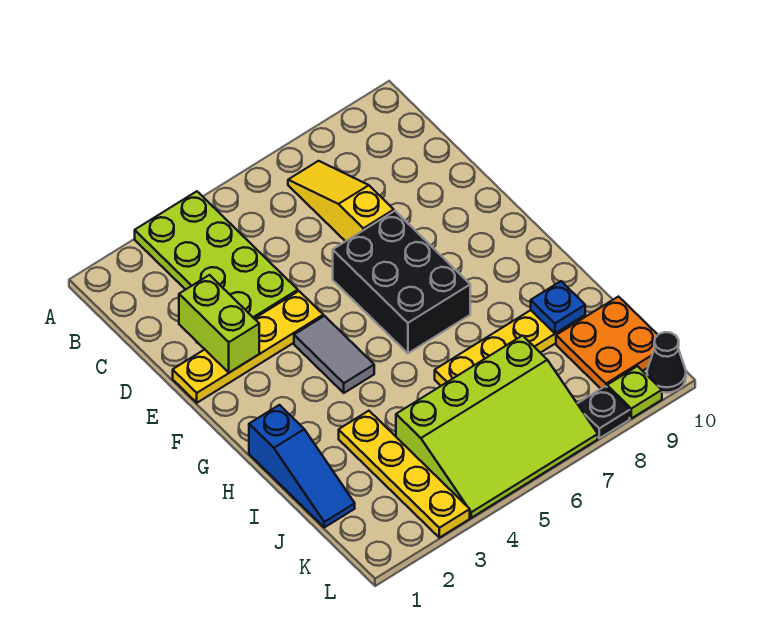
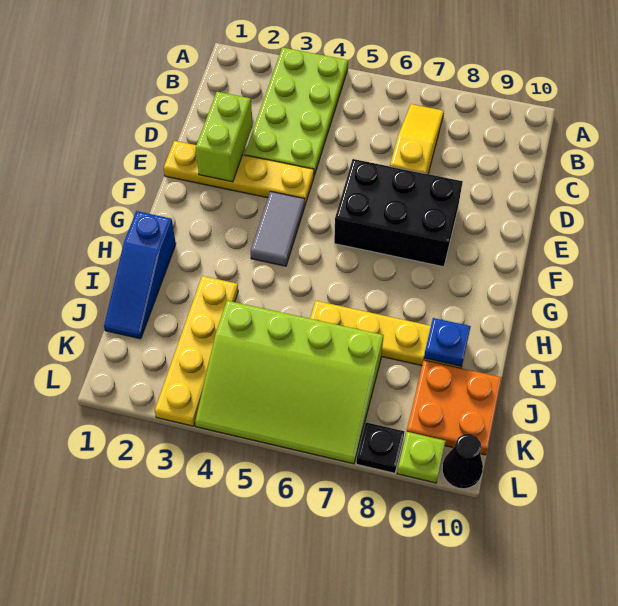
black 2x3 brick [333,211,470,353] -> black 2x3 brick turned to [334,159,463,267]

